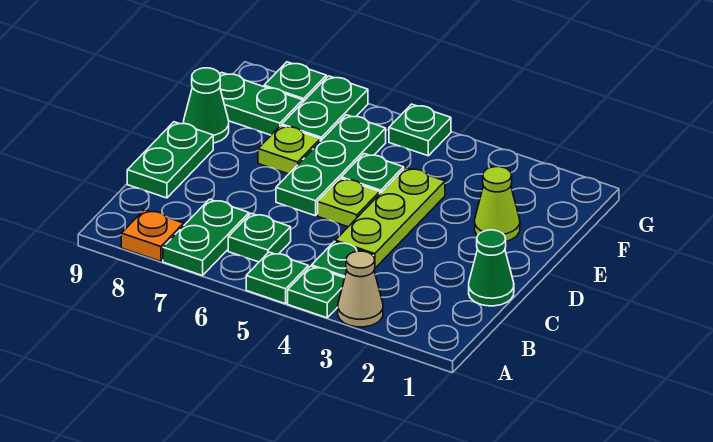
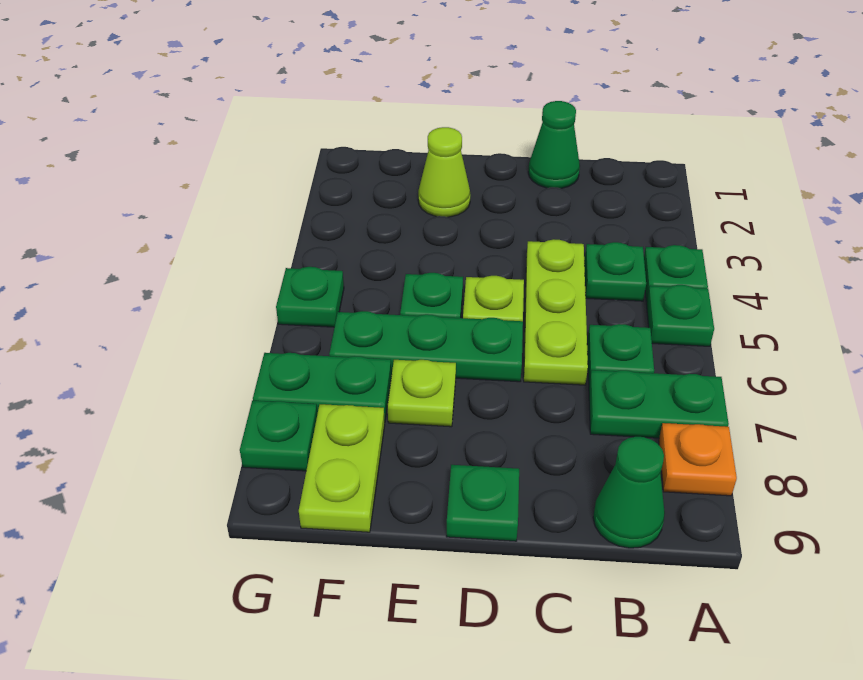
tan 1x1 cone [338,251,383,327] -> none
lime 1x3 plate [335,168,445,268] -> lime 1x3 plate turned to [524,239,588,385]
green 1x2 plate [127,122,213,198] -> green 1x1 plate [446,465,519,541]
green 1x1 cone [183,68,229,143] -> green 1x1 cone moved to [593,437,665,548]
green 1x2 plate [220,72,303,135] -> lime 1x2 plate [299,404,385,532]

